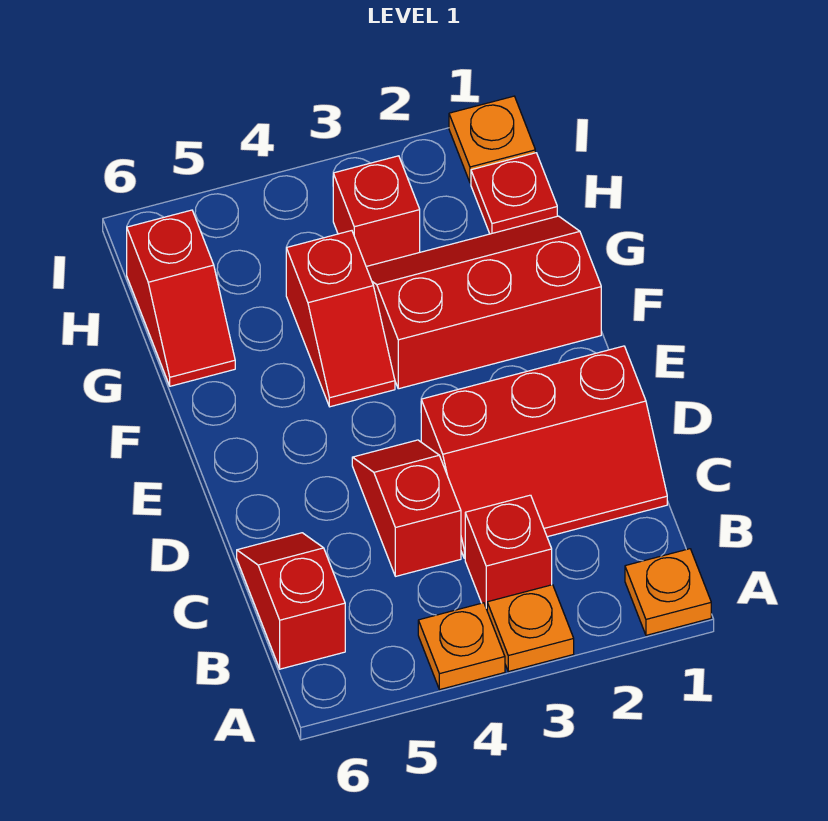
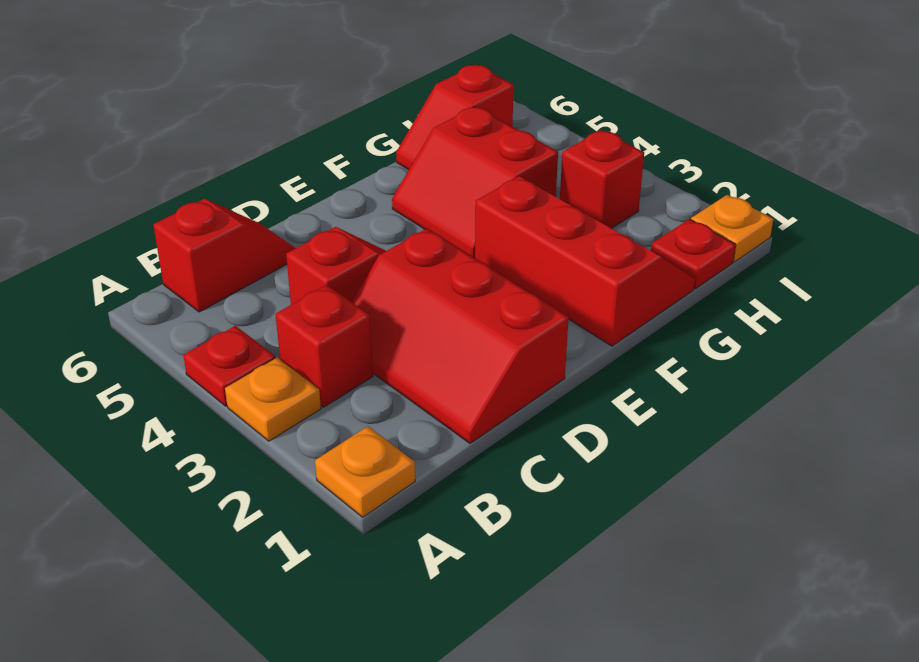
orange 1x1 plate [418,603,505,690] -> red 1x1 plate [183,326,275,406]
red 1x2 slope [286,231,395,407] -> red 2x2 slope [392,107,558,258]

